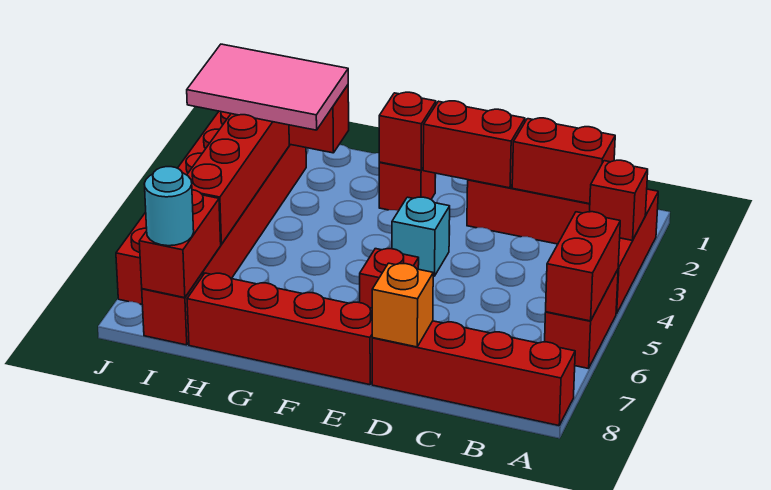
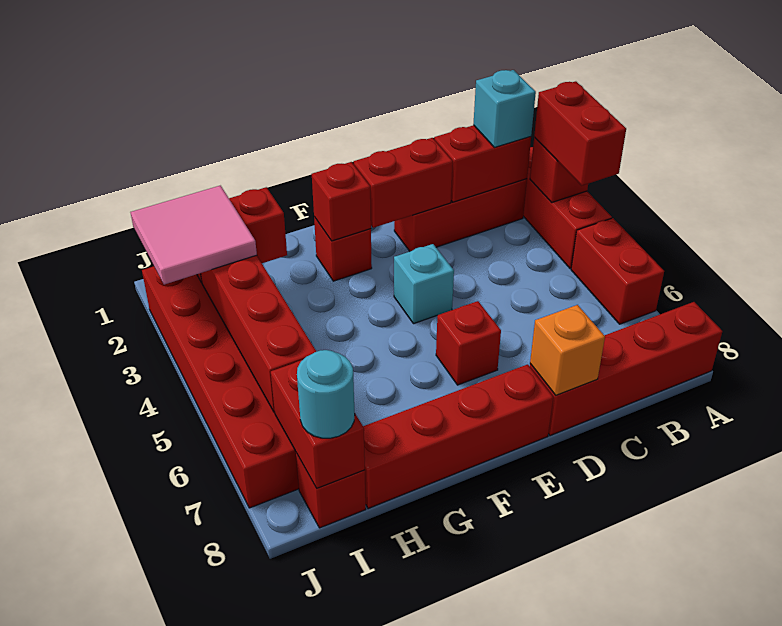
red 1x2 brick [546,212,620,321] -> red 1x2 brick moved to [534,81,626,185]
none -> cyan 1x1 brick [473,70,536,147]
pink 2x3 tile [187,44,348,130] -> pink 2x2 tile [130,186,257,285]

